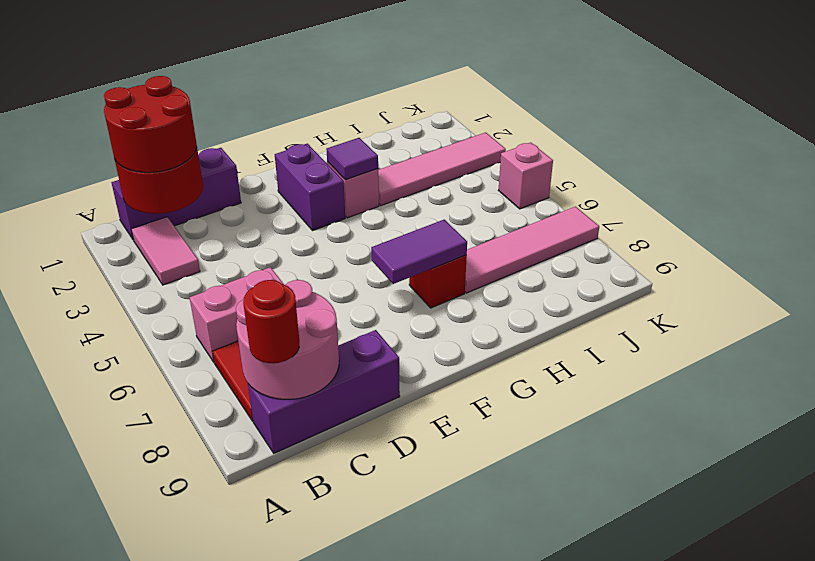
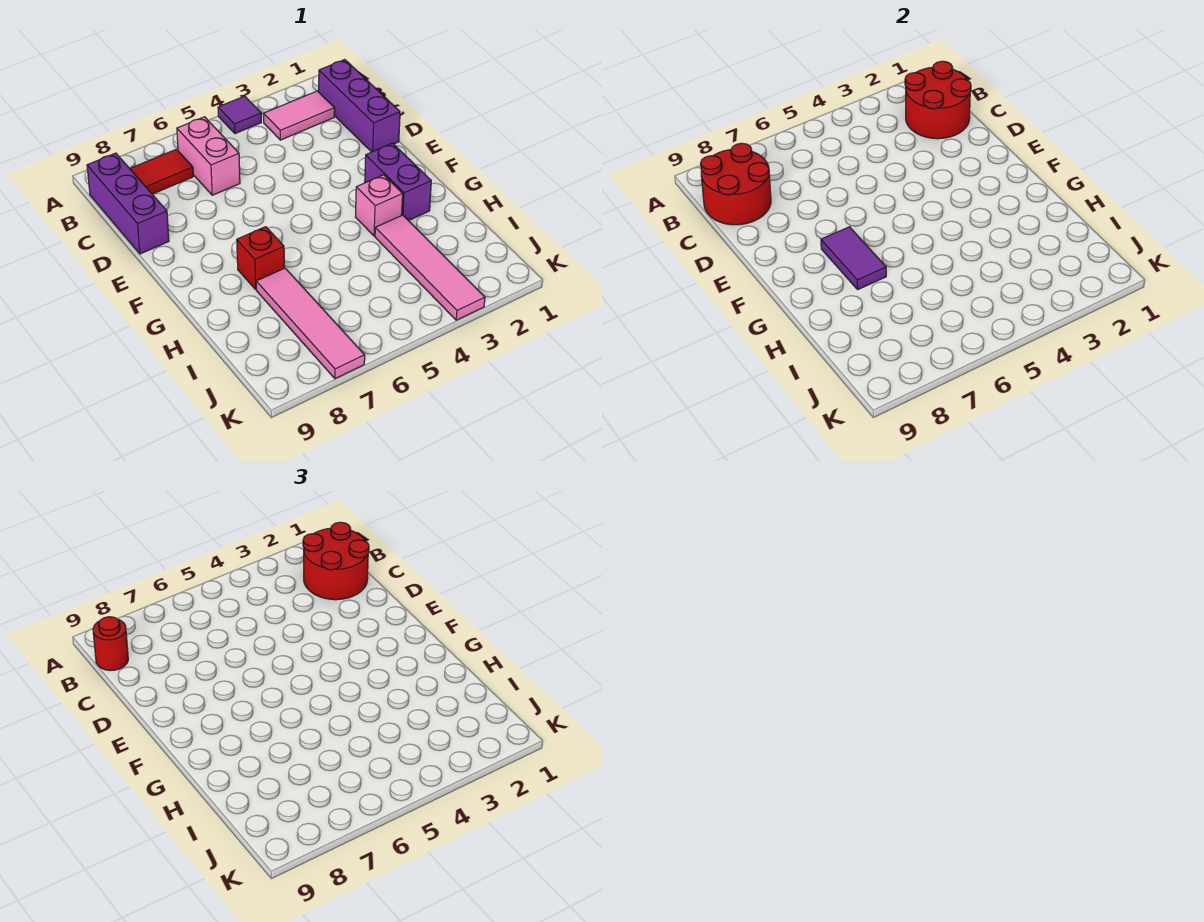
pink 2x2 round brick [236,280,339,399] -> red 2x2 round brick [701,143,771,225]
purple 1x2 brick [275,144,345,231] -> purple 1x2 brick turned to [365,143,431,221]
purple 1x1 tile [326,138,378,180] -> purple 1x1 tile moved to [218,96,261,134]
pink 1x1 brick [498,143,553,209] -> none

